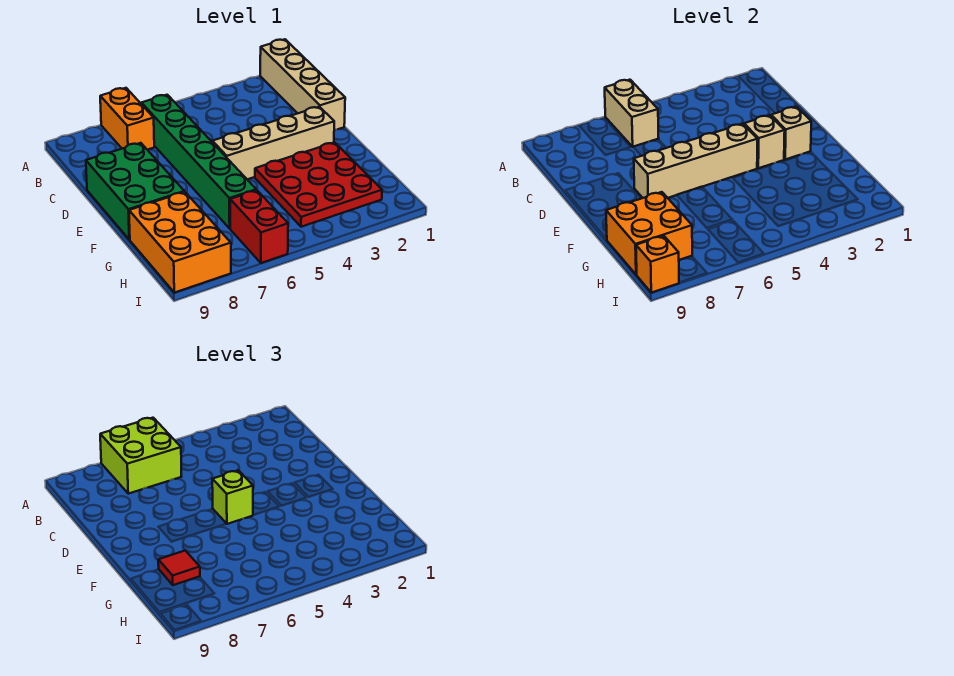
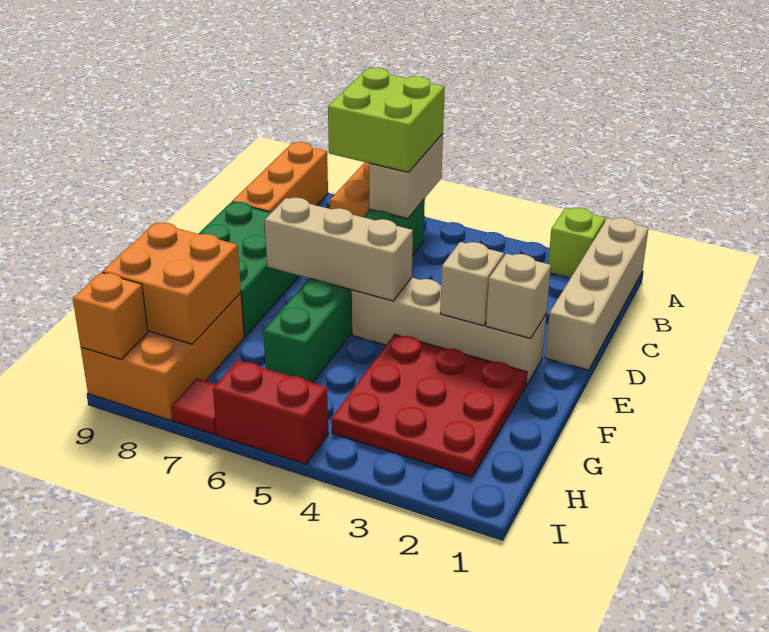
none -> orange 1x3 brick [232,142,328,212]
tan 1x4 brick [634,124,757,198] -> tan 1x3 brick [264,198,413,301]
lime 1x1 brick [212,470,253,524] -> lime 1x1 brick moved to [548,208,605,278]
red 1x1 tile [158,551,200,585] -> red 1x1 tile moved to [171,378,217,435]
red 1x2 brick [230,190,288,263] -> red 1x2 brick turned to [213,360,328,464]

